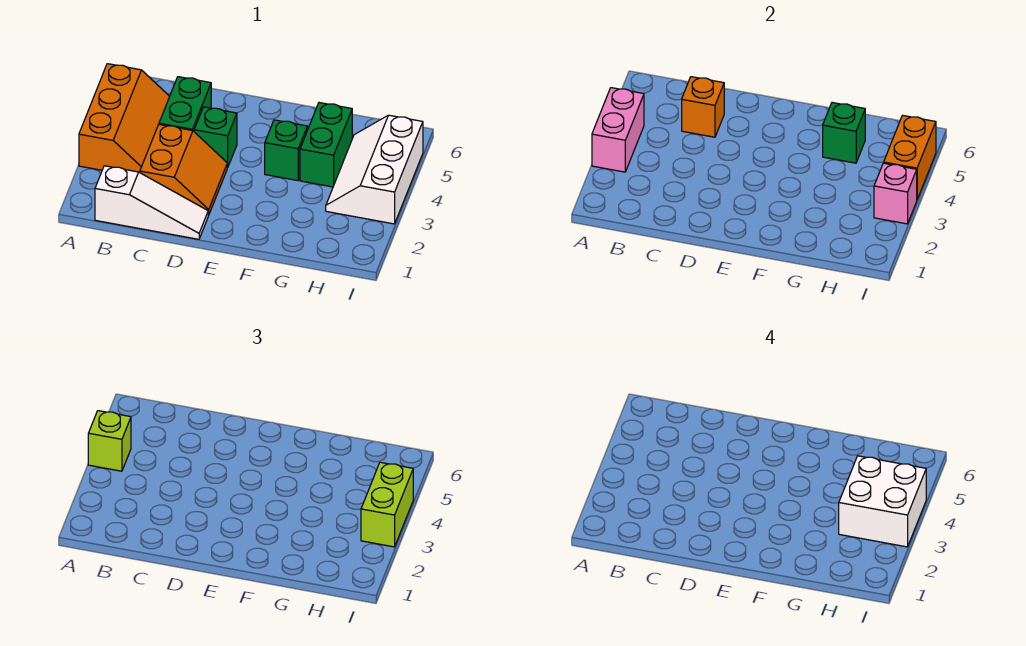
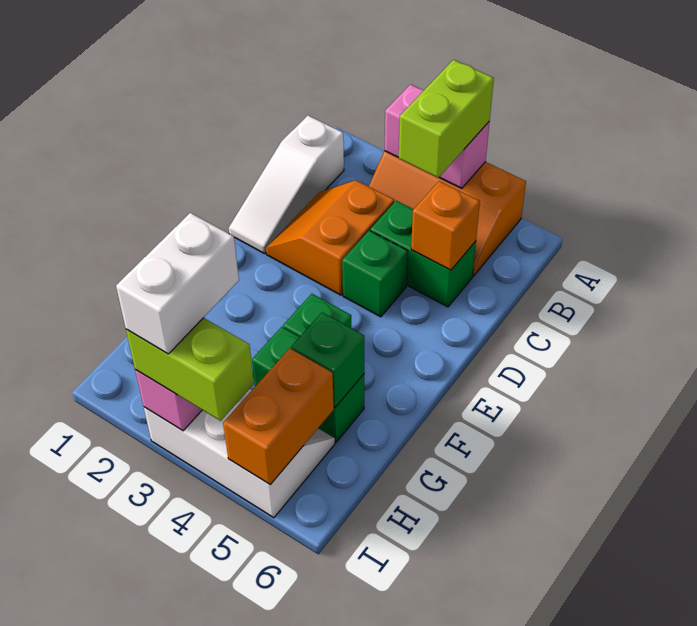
lime 1x1 brick [88,411,131,471] -> lime 1x2 brick [399,60,494,178]
orange 2x2 slope [140,125,228,215] -> orange 2x2 slope turned to [266,180,394,295]
white 2x2 brick [839,456,926,547] -> white 1x2 brick [116,213,239,354]
orange 1x2 brick [884,115,936,199] -> orange 1x2 brick turned to [223,348,334,485]

